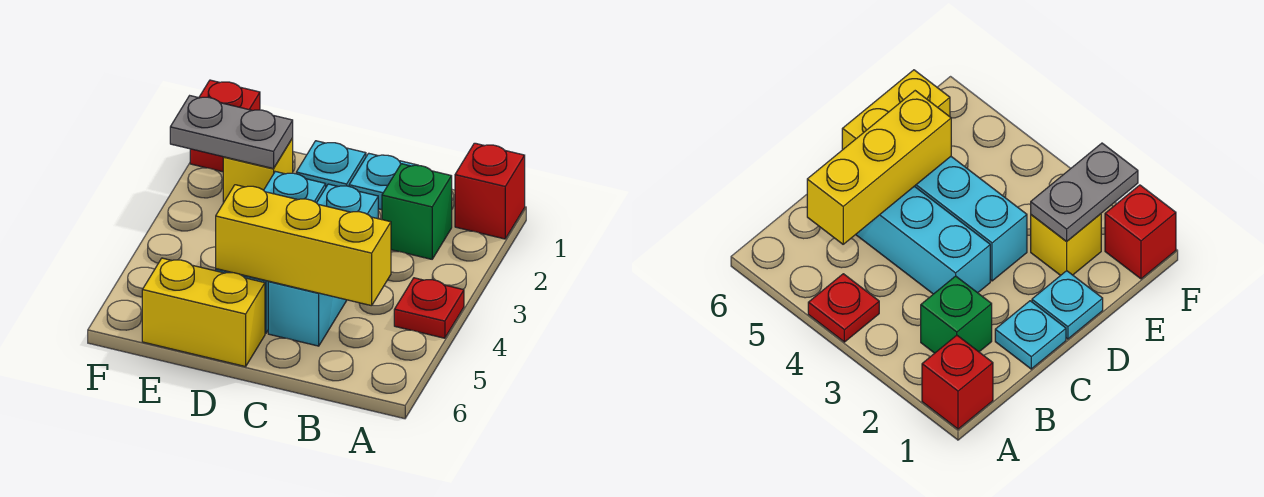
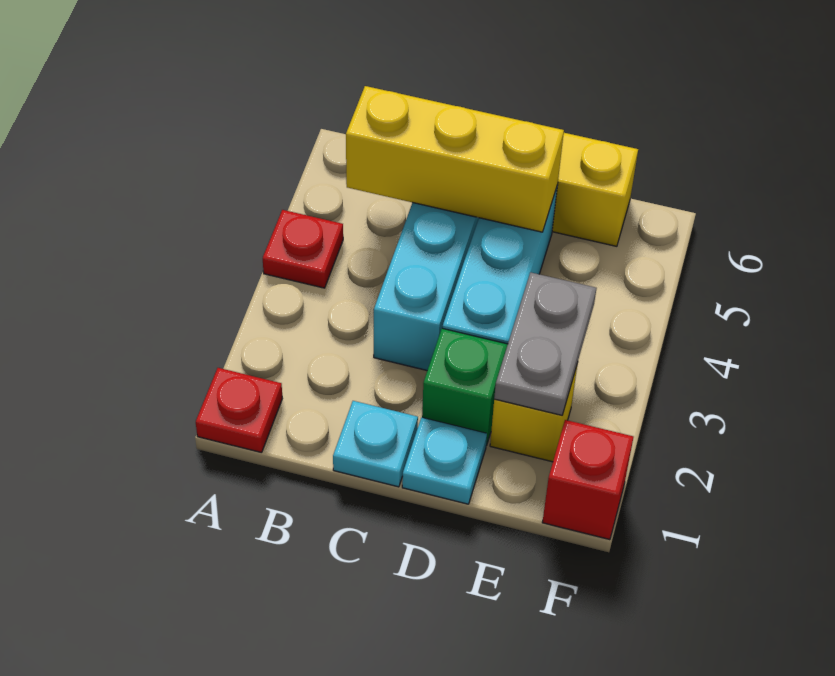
red 1x1 brick [455,143,525,239] -> red 1x1 plate [196,368,282,453]
green 1x1 brick [382,164,452,259] -> green 1x1 brick moved to [422,328,508,446]
grey 1x2 plate [170,96,293,169] -> grey 1x2 plate turned to [494,272,596,415]

